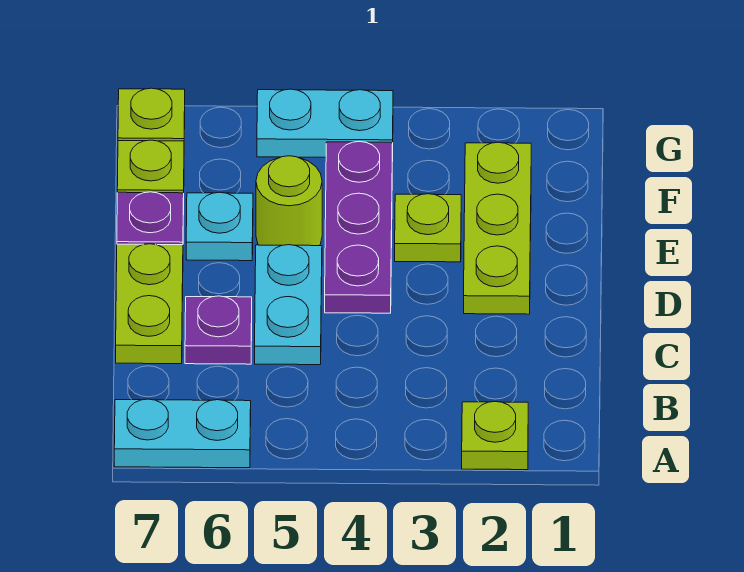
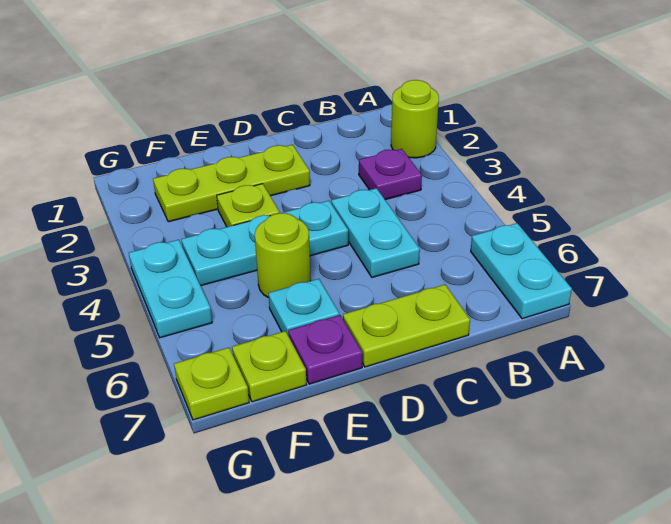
lime 1x1 plate [462,401,528,470] -> lime 1x1 round brick [391,80,439,158]
cyan 1x2 plate [255,245,322,365] -> cyan 1x2 plate turned to [331,188,420,277]
purple 1x1 plate [185,296,252,364] -> purple 1x1 plate moved to [359,149,422,200]
purple 1x3 plate [325,142,393,313] -> cyan 1x3 plate [182,201,348,286]

